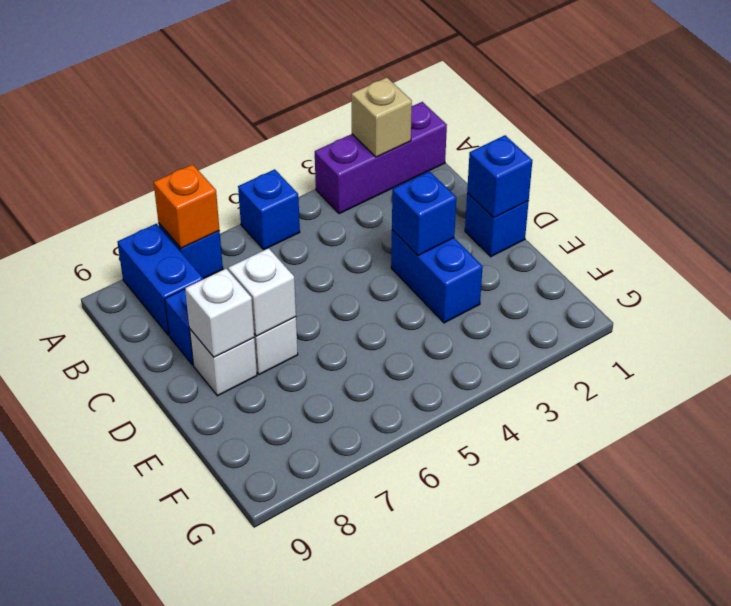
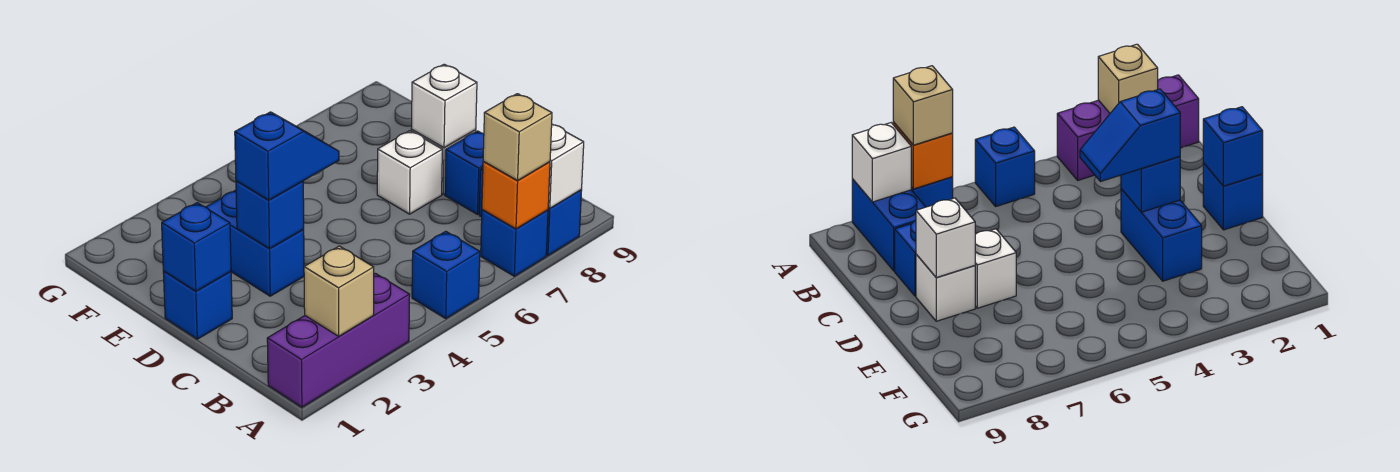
none -> tan 1x1 brick [483,94,552,180]
none -> blue 1x2 slope [235,112,339,200]
white 1x1 brick [228,248,296,336] -> white 1x1 brick moved to [548,125,584,208]

